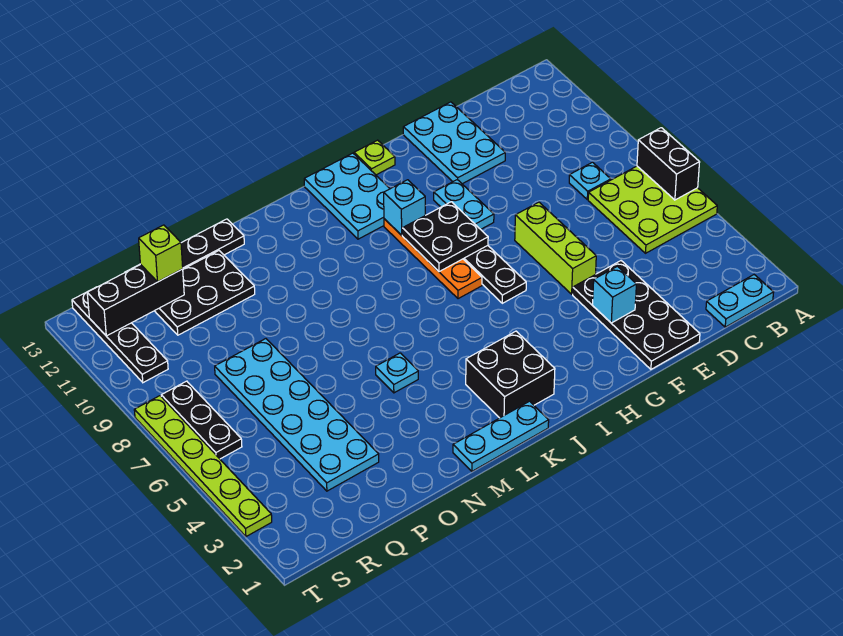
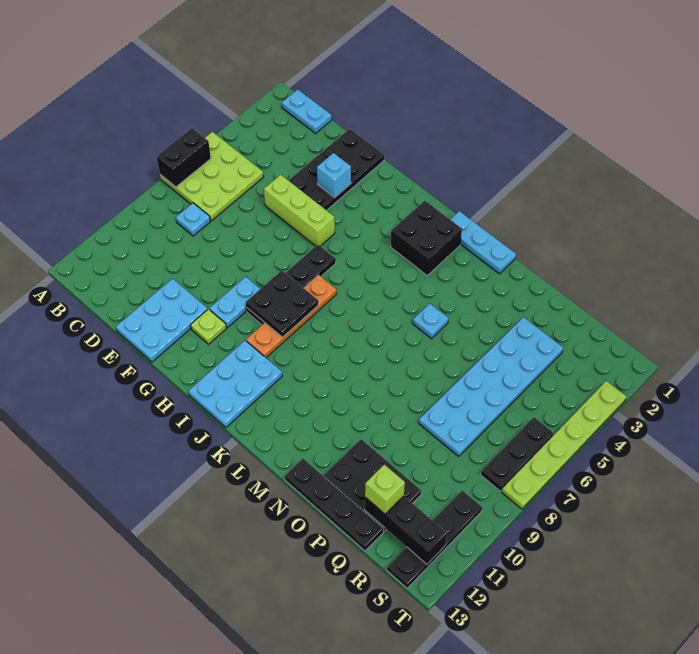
lime 1x3 brick [515,202,596,294] -> lime 1x3 brick turned to [264,175,335,246]
lime 1x1 plate [354,140,395,175] -> lime 1x1 plate moved to [191,309,227,344]
cyan 1x1 brick [384,180,425,235] -> none

